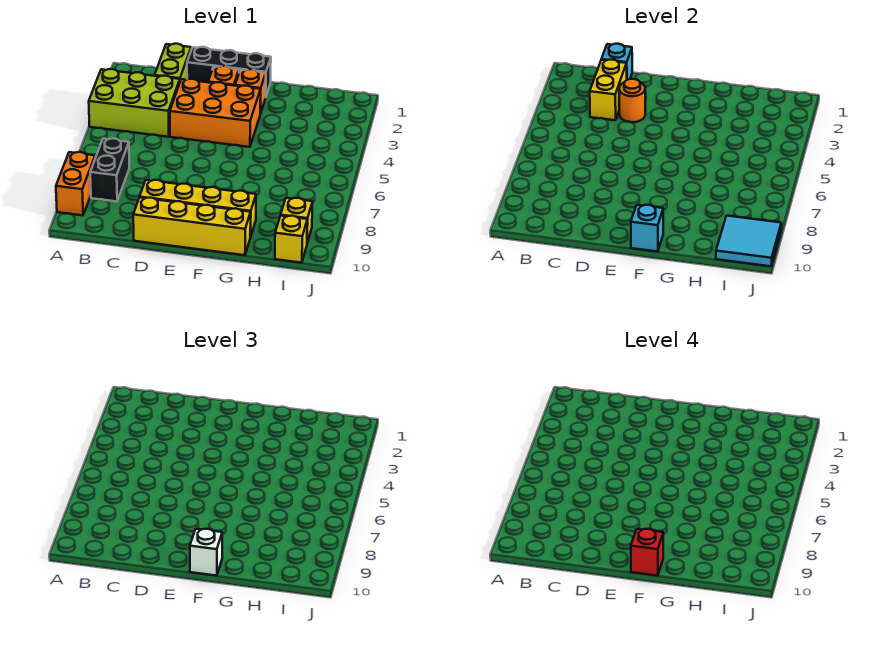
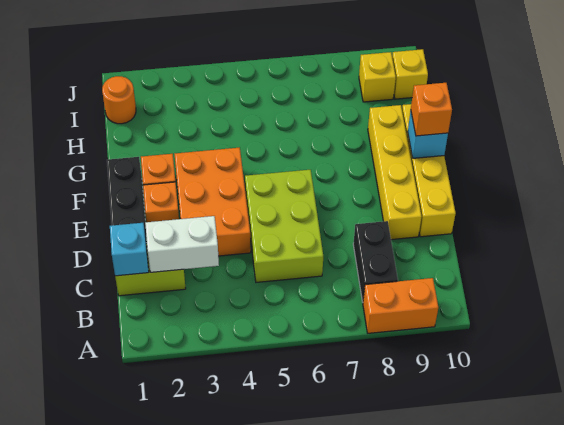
lime 2x3 brick [89,69,180,137] -> lime 2x3 brick moved to [245,170,323,282]
black 1x2 brick [90,138,129,202] -> black 1x2 brick turned to [353,221,398,302]
yellow 1x2 brick [590,60,627,120] -> white 1x2 brick [145,216,219,272]
orange 1x1 round brick [619,79,645,122] -> orange 1x1 round brick moved to [102,76,136,124]
white 1x1 brick [190,529,222,576] -> orange 1x1 brick [411,83,452,136]
red 1x1 brick [631,529,663,576] -> none
cyan 2x2 tile [716,216,781,266] -> none

